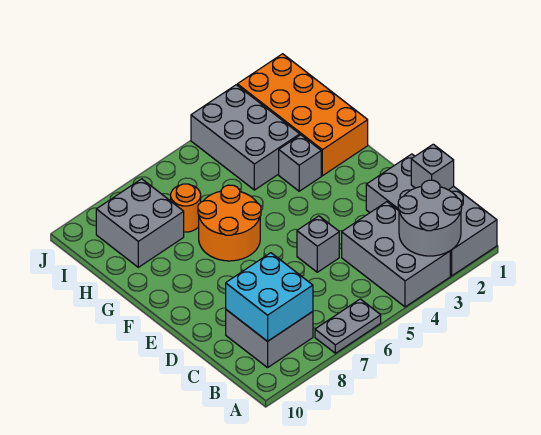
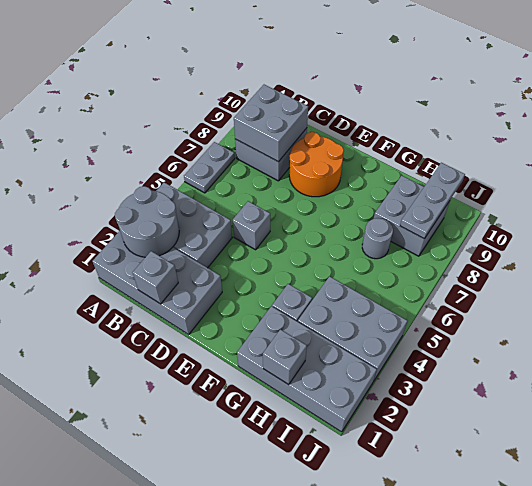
cyan 2x2 brick [226,253,313,341] -> grey 2x2 brick [234,85,308,162]
orange 2x2 round brick [198,185,261,261] -> orange 2x2 round brick moved to [289,132,344,197]
orange 2x4 brick [237,54,368,176] -> grey 2x4 brick [237,306,377,432]
none -> grey 1x1 brick [263,329,307,385]
orange 1x1 round brick [171,184,201,232] -> grey 1x1 round brick [362,218,393,259]
none -> grey 1x3 plate [400,163,465,239]

